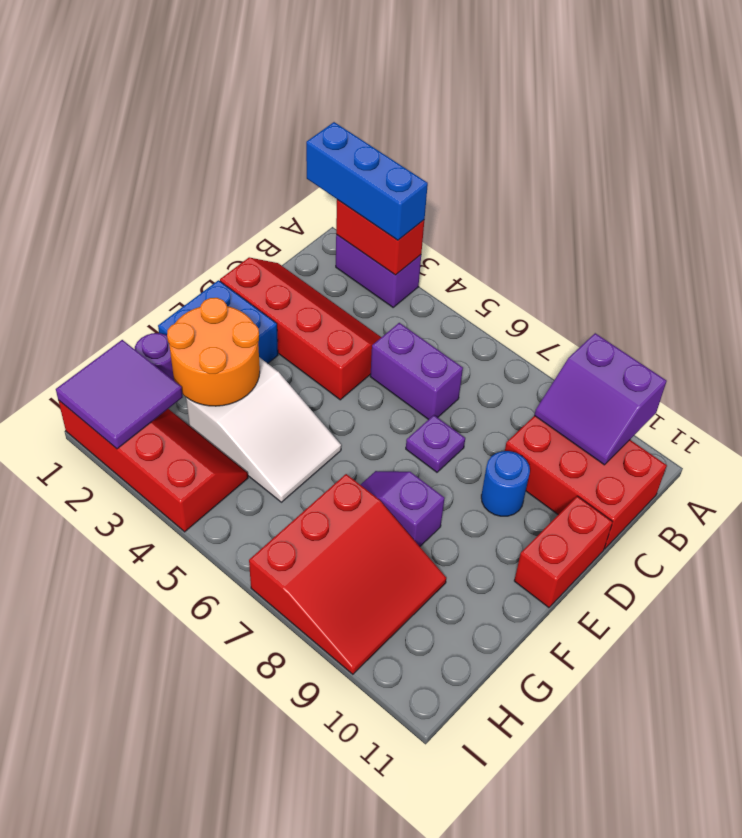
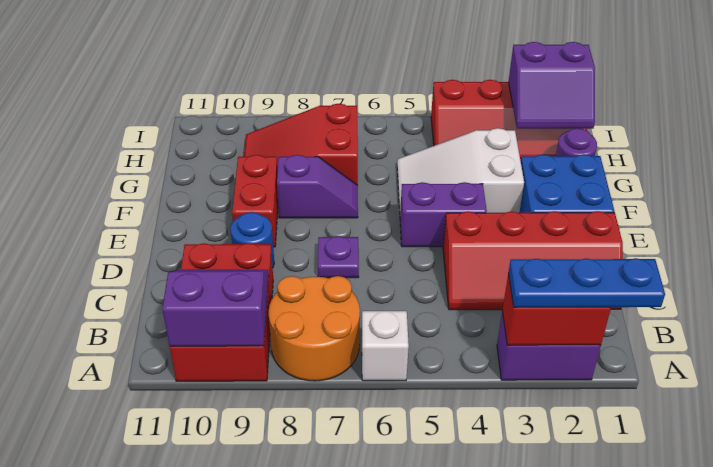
blue 1x3 brick [306,122,428,240] -> blue 1x3 plate [508,258,665,308]
none -> white 1x1 brick [362,311,409,381]
red 2x3 brick [505,416,667,549] -> red 2x3 brick turned to [170,243,273,381]
purple 1x2 brick [370,323,463,420] -> purple 1x2 brick moved to [400,182,487,247]
red 1x2 brick [514,496,613,608] -> red 1x2 brick moved to [232,155,278,247]
orange 2x2 round brick [167,298,260,406] -> orange 2x2 round brick moved to [269,276,360,381]
red 3x3 slope [249,474,446,674] -> red 2x3 slope [244,104,358,185]
purple 2x2 tile [56,340,183,449] -> purple 2x2 slope [508,42,595,129]

